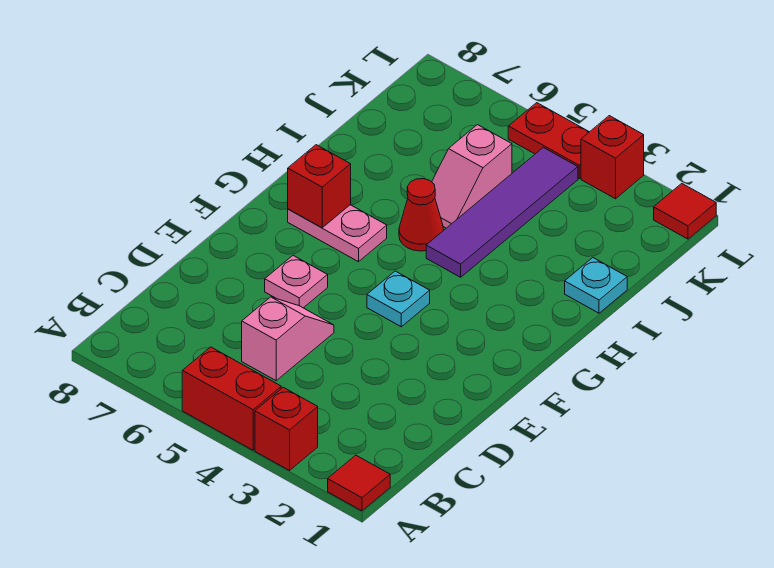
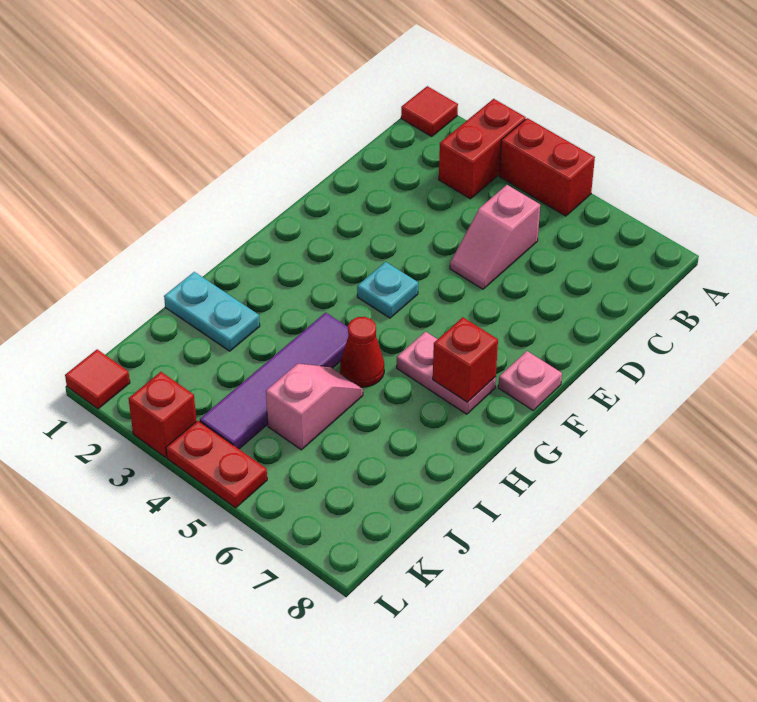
red 1x1 brick [255,387,318,471] -> red 1x2 brick [439,99,526,199]
pink 1x1 plate [265,256,328,308] -> pink 1x1 plate moved to [498,351,562,410]
cyan 1x1 plate [565,258,627,313] -> cyan 1x2 plate [164,272,260,351]

